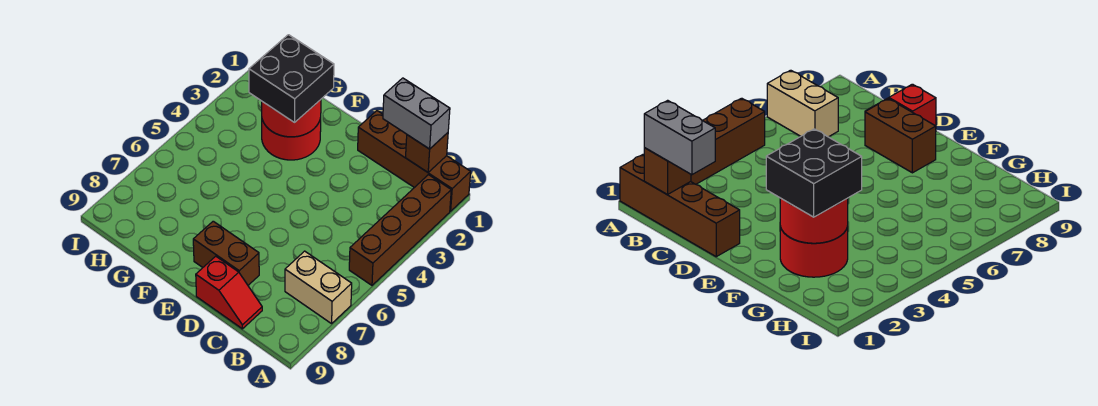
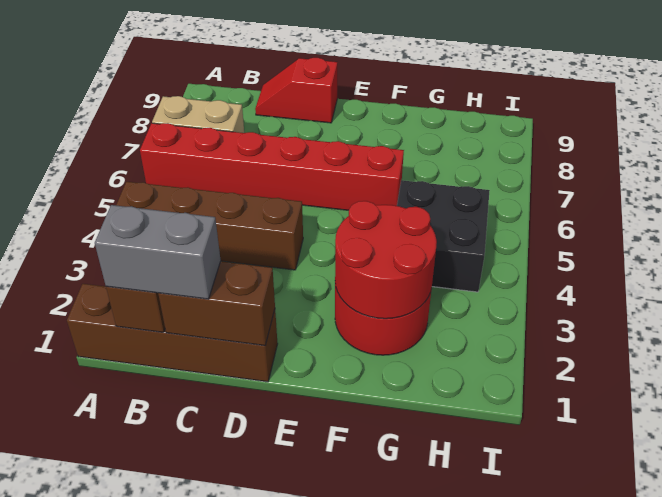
brown 1x4 brick [349,175,451,285] -> brown 1x4 brick turned to [116,182,303,270]
none -> red 1x6 brick [140,123,404,210]
brown 1x2 brick [193,221,259,285] -> brown 1x2 brick moved to [158,261,275,346]
black 2x2 brick [249,35,334,122] -> black 2x2 brick moved to [397,180,490,292]

